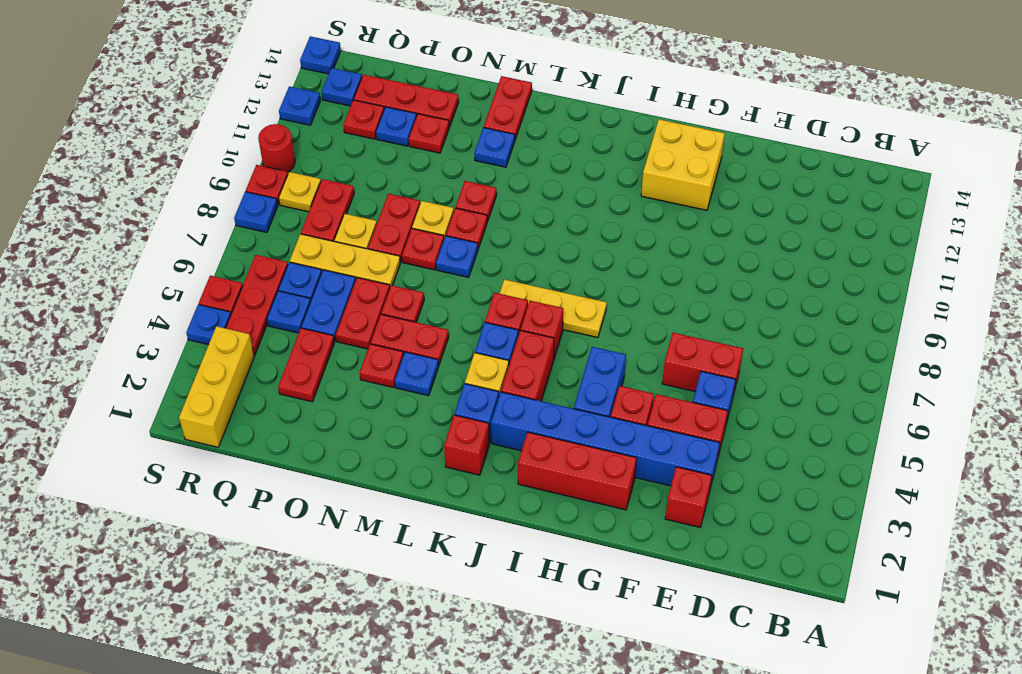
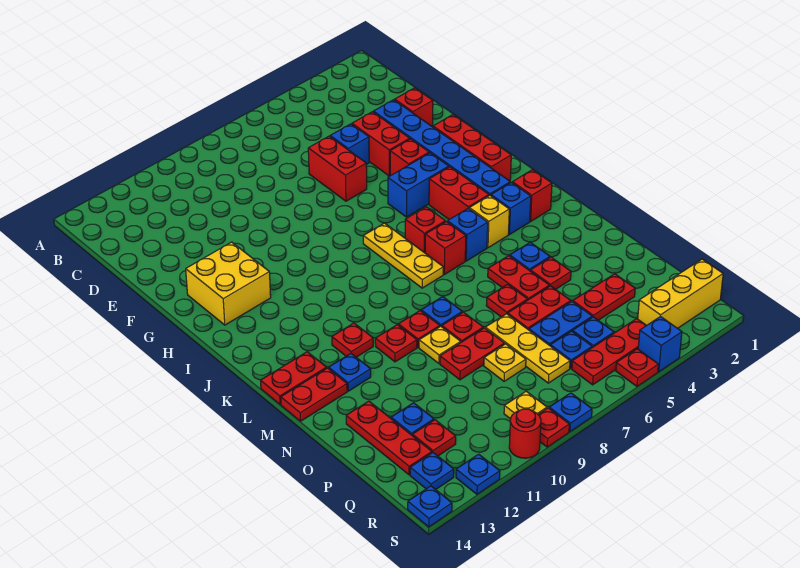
red 1x2 brick [501,330,554,401] -> red 1x2 brick turned to [429,167,489,220]
red 1x1 plate [409,114,449,153] -> red 1x1 plate moved to [332,323,373,357]
red 1x2 plate [301,179,354,241] -> red 1x2 plate moved to [261,352,327,404]
blue 1x1 plate [186,305,231,345] -> blue 1x1 brick [638,316,682,372]

